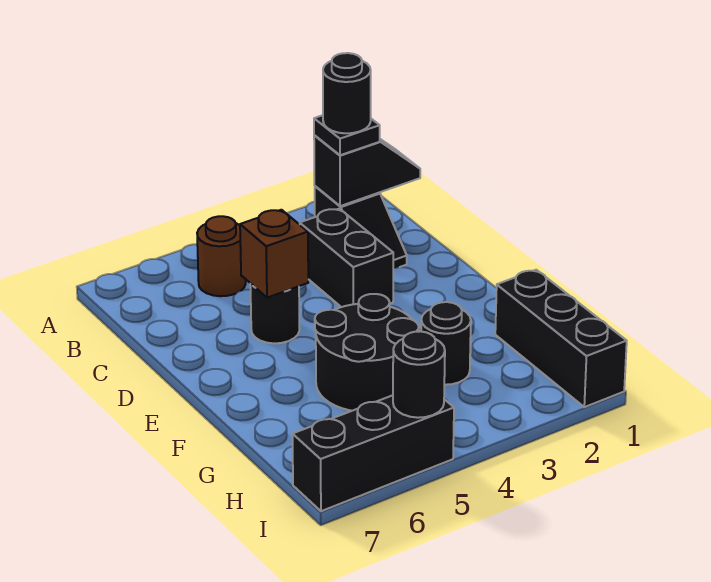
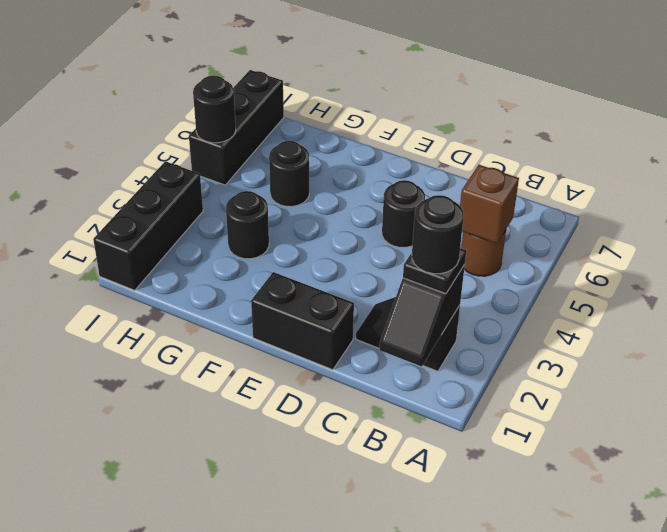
black 1x2 brick [300,209,393,307] -> black 1x2 brick moved to [251,272,354,370]
brown 1x1 brick [240,210,308,298] -> brown 1x1 brick moved to [460,165,519,244]
black 2x2 round brick [315,294,419,411] -> black 1x1 round brick [269,141,309,207]
black 1x3 brick [495,270,627,407] -> black 1x3 brick turned to [93,161,203,290]

